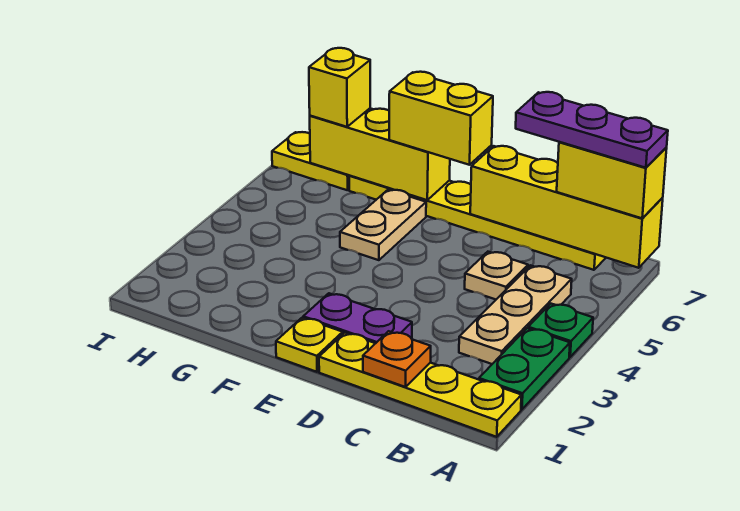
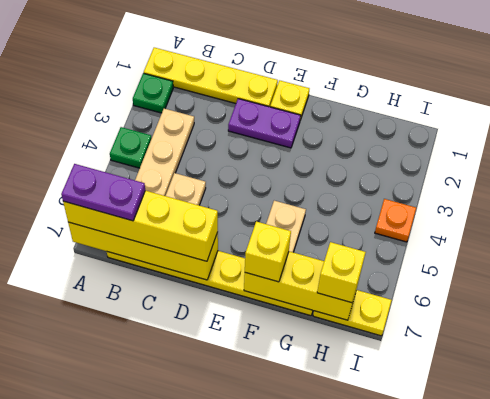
green 1x2 plate [479,328,570,409] -> green 1x1 plate [133,73,173,113]
yellow 1x2 brick [557,142,667,218] -> yellow 1x4 brick [63,191,218,261]
purple 1x3 plate [516,92,668,168] -> purple 1x2 plate [61,164,145,221]
orange 1x1 plate [363,331,431,387] -> orange 1x1 plate moved to [375,199,416,242]
yellow 1x2 brick [389,72,493,165] -> yellow 1x1 brick [245,221,291,282]

